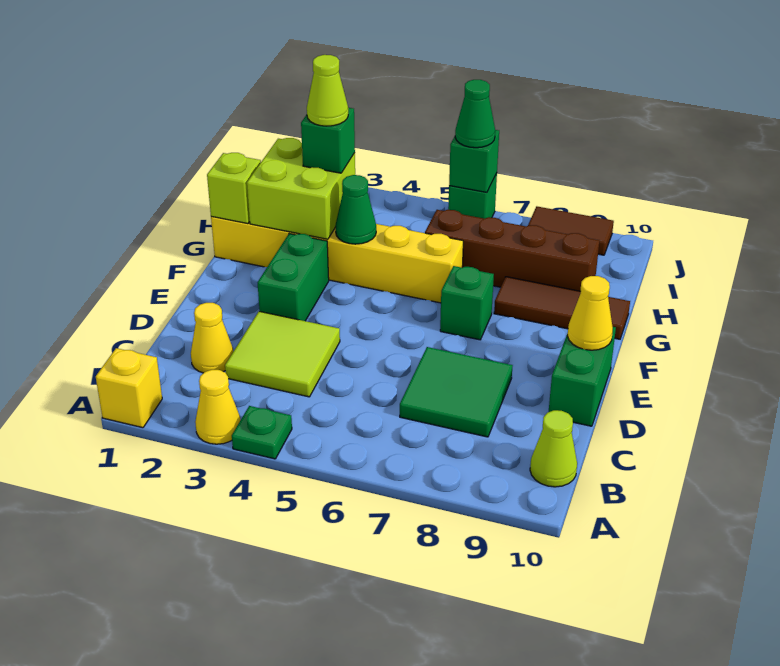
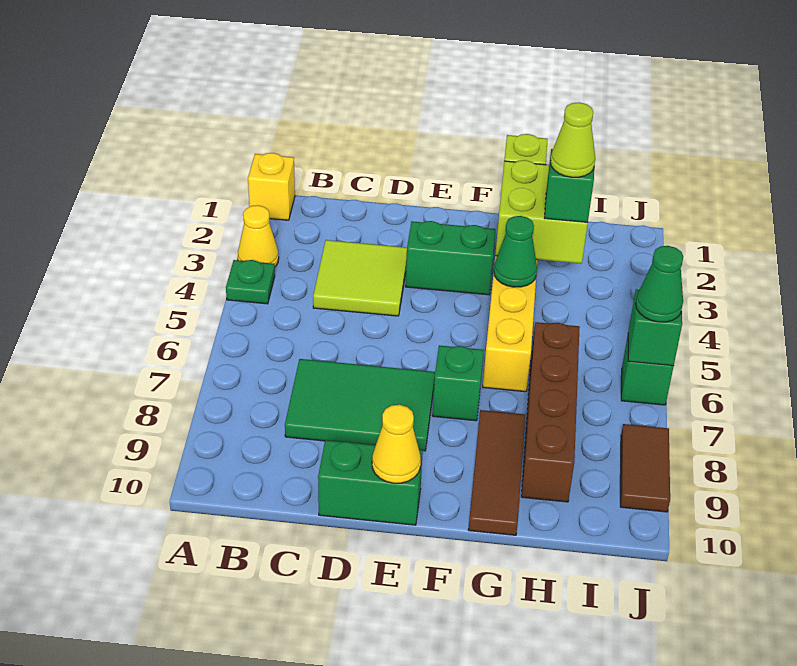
lime 1x1 cone [530,410,577,487] -> none
yellow 1x1 cone [191,303,233,373] -> none
green 2x2 tile [400,347,513,437] -> green 2x3 tile [285,359,435,451]

